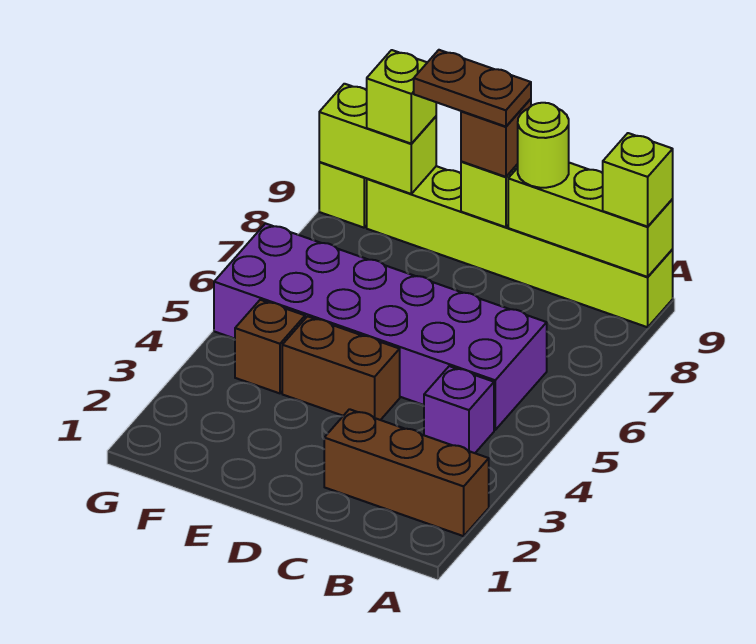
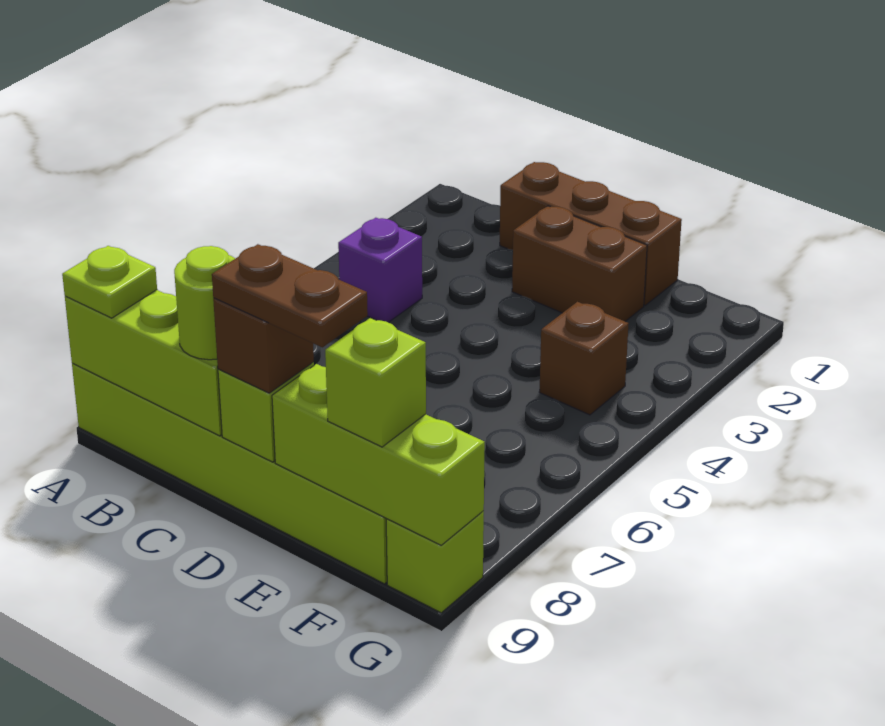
brown 1x3 brick [324,409,489,536] -> brown 1x3 brick moved to [500,162,682,305]
lime 1x1 brick [603,133,673,227] -> lime 1x1 plate [62,246,157,318]
purple 2x6 brick [214,224,547,430] -> none
brown 1x2 brick [282,316,400,420] -> brown 1x2 brick moved to [512,206,647,321]
lime 1x2 brick [319,84,436,194] -> lime 1x3 brick [272,364,485,545]

